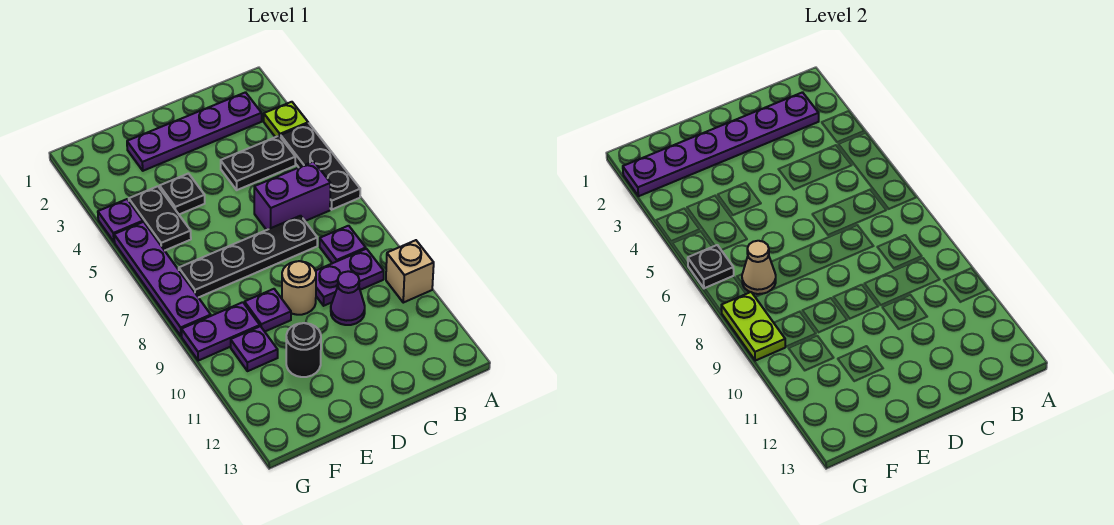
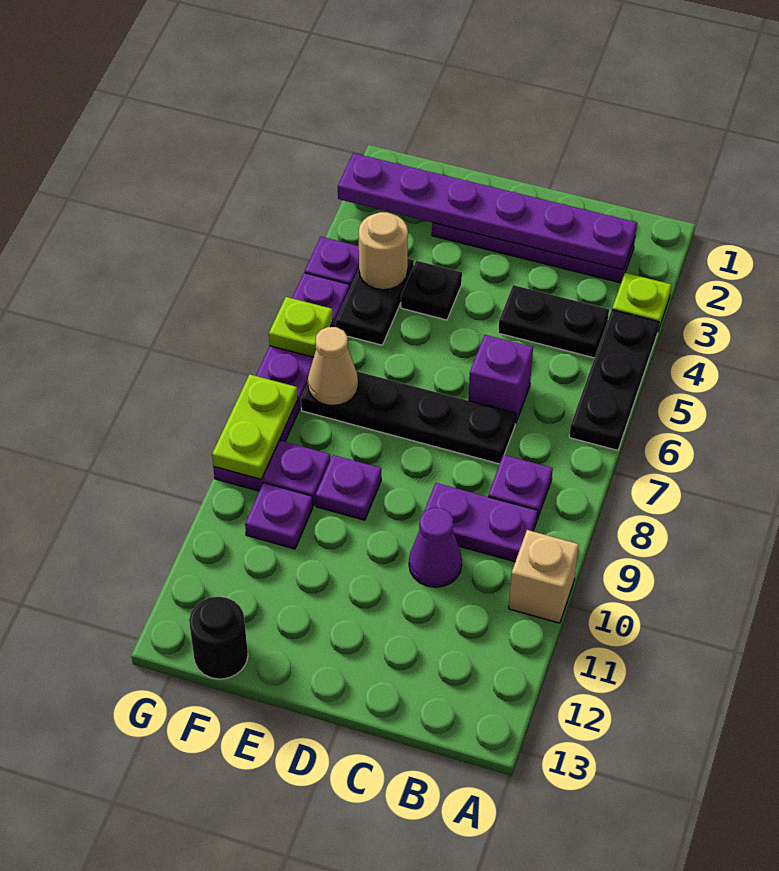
purple 1x2 brick [254,161,331,230] -> purple 1x1 brick [468,335,533,423]
tan 1x1 round brick [282,261,316,315] -> tan 1x1 round brick moved to [359,212,408,290]
black 1x1 round brick [286,323,321,377] -> black 1x1 round brick moved to [189,597,248,679]
black 1x1 plate [688,245,734,289] -> lime 1x1 plate [269,297,333,357]

